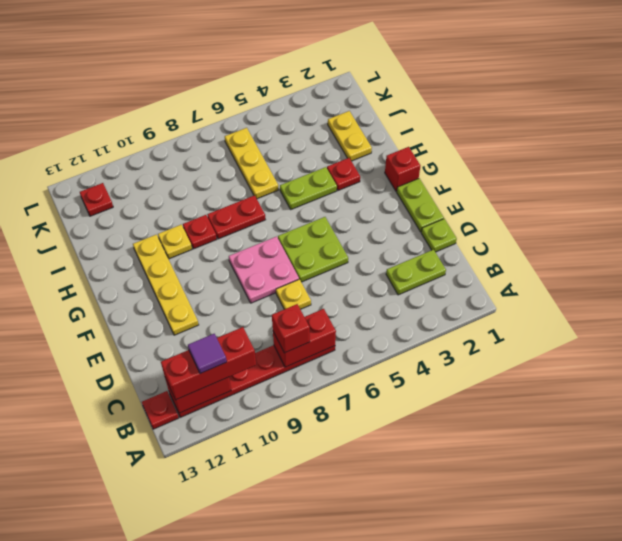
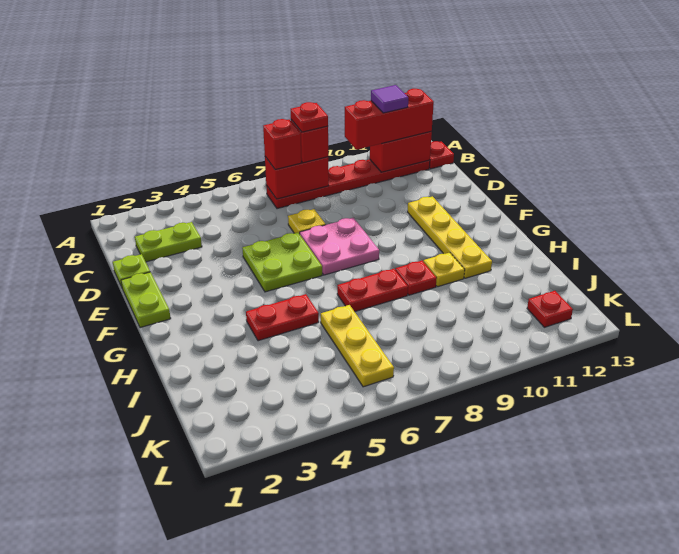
red 1x1 brick [385,147,420,192] -> red 1x1 brick moved to [263,119,301,170]
red 1x1 plate [327,158,360,190] -> red 1x1 plate moved to [291,102,328,132]
lime 1x2 plate [280,167,337,209] -> red 1x2 plate [246,294,319,341]
yellow 1x2 plate [328,111,372,161] -> none

